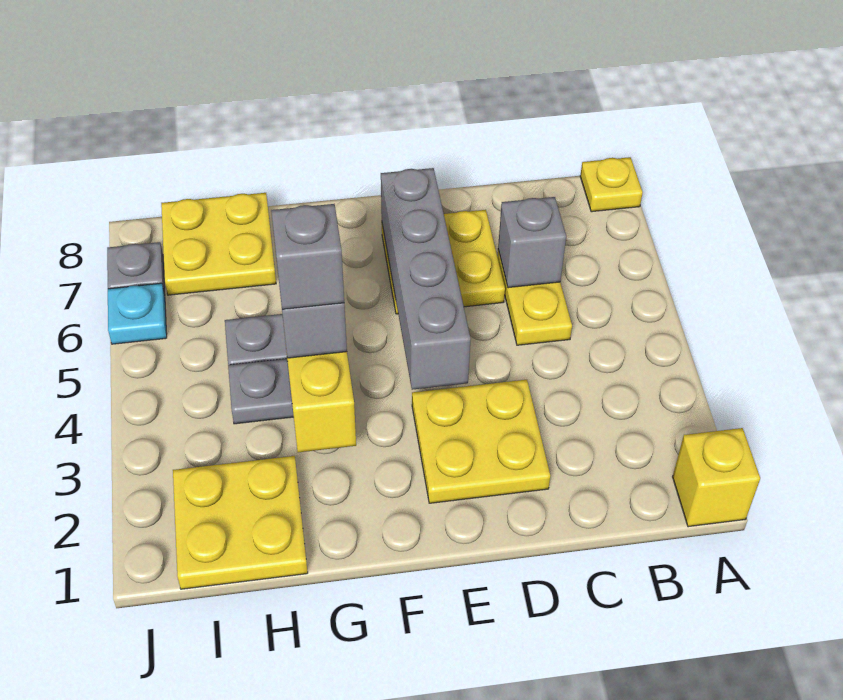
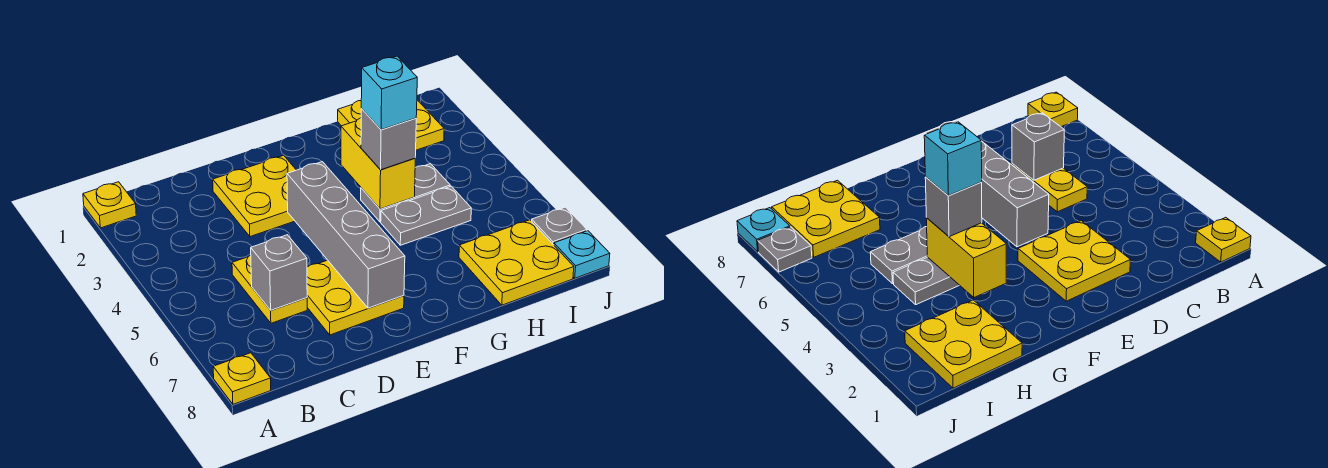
yellow 1x1 brick [673,428,760,527] -> yellow 1x1 plate [83,182,136,228]
grey 1x1 brick [271,204,344,309] -> cyan 1x1 brick [361,56,417,130]
cyan 1x1 plate [108,283,167,344] -> cyan 1x1 plate moved to [554,231,610,278]

